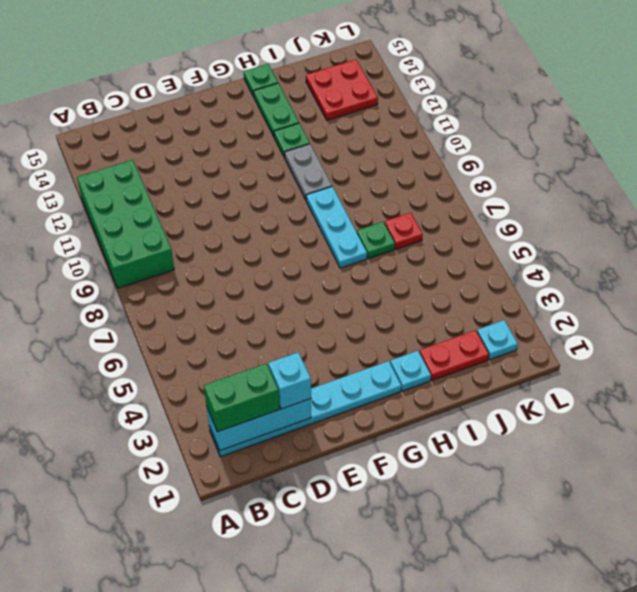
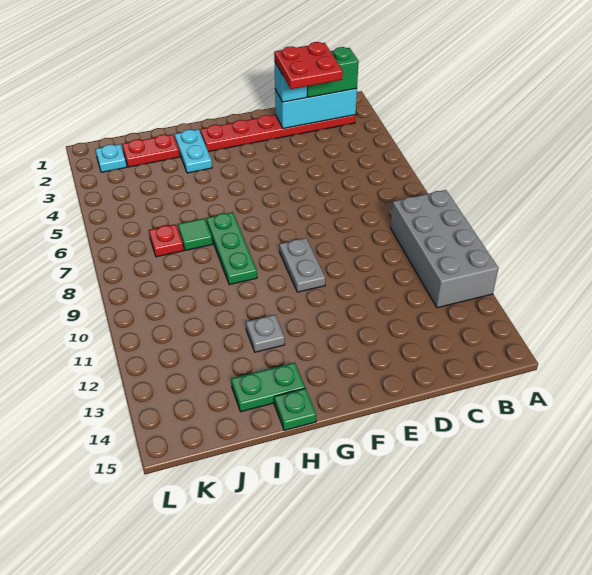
green 2x4 brick [77,160,174,288] -> grey 2x4 brick [390,190,499,308]
cyan 1x6 plate [209,361,401,456] -> red 1x6 plate [200,115,356,152]
cyan 1x1 plate [390,351,431,391] -> cyan 1x2 plate [175,129,212,173]
cyan 1x3 plate [306,187,367,268] -> green 1x3 plate [206,212,257,285]
grey 1x2 plate [285,144,332,200] -> grey 1x2 plate moved to [279,238,325,292]
green 1x1 plate [274,123,310,158] -> grey 1x1 plate [246,315,285,352]
green 1x2 plate [254,83,299,136] -> green 1x2 plate turned to [231,363,305,412]
green 1x1 plate [357,222,395,259] -> green 1x1 tile [178,218,212,250]
red 2x2 plate [306,60,378,120] -> red 2x2 plate moved to [274,42,343,89]

